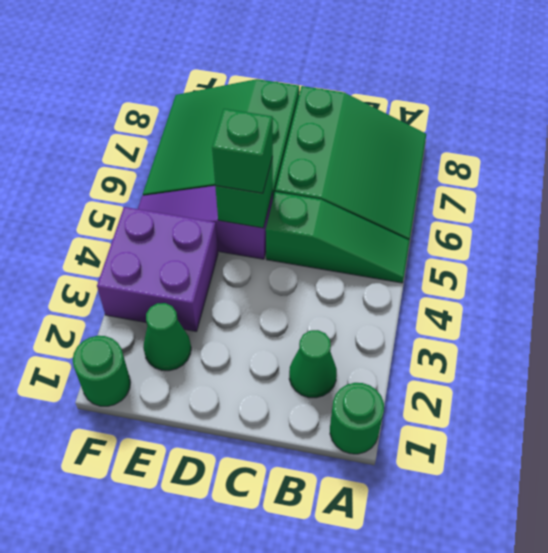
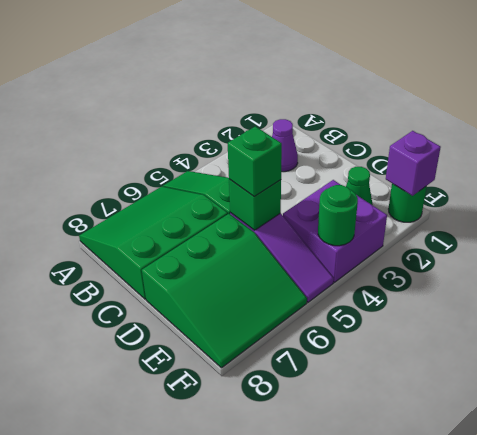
green 1x1 round brick [330,383,384,454] -> green 1x1 round brick moved to [318,185,358,246]
green 1x1 cone [289,330,337,398] -> purple 1x1 cone [272,119,298,172]
none -> purple 1x1 brick [386,131,441,196]

